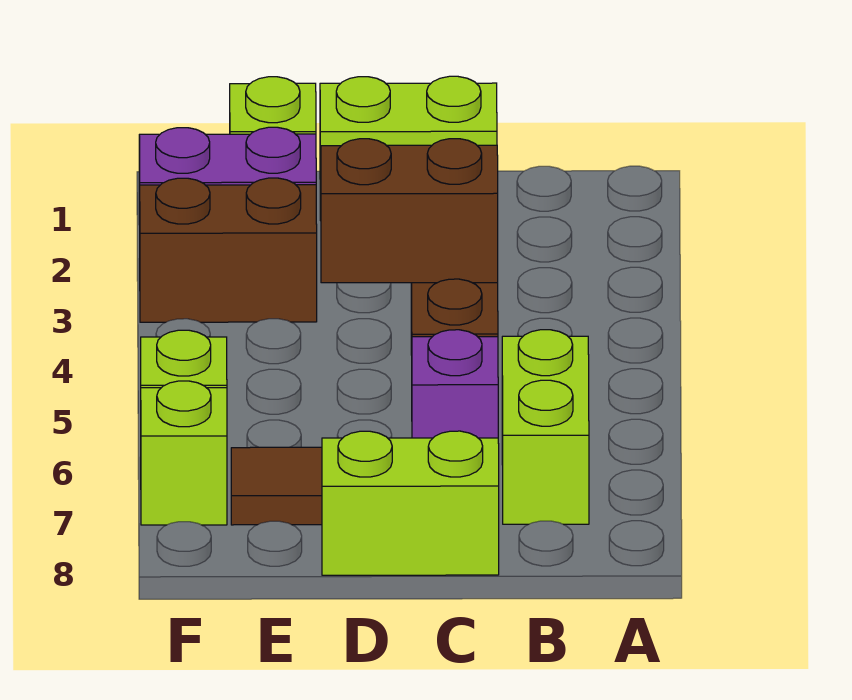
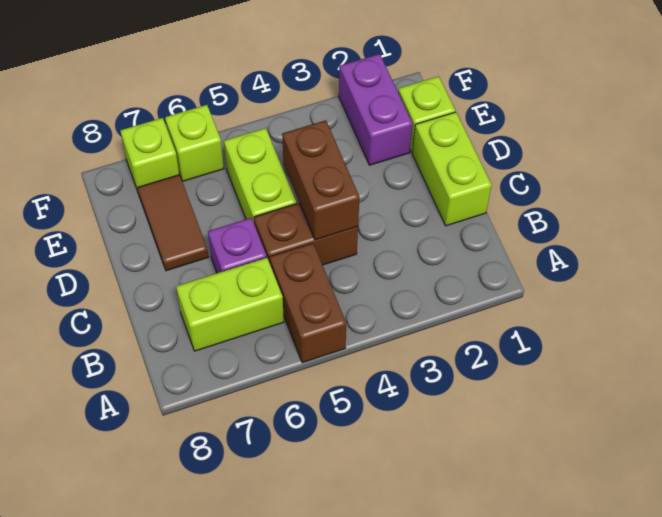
lime 1x2 brick [322,431,499,575] -> lime 1x2 brick moved to [224,128,296,222]
brown 1x2 brick [140,178,317,322] -> brown 1x2 brick moved to [270,243,346,363]

